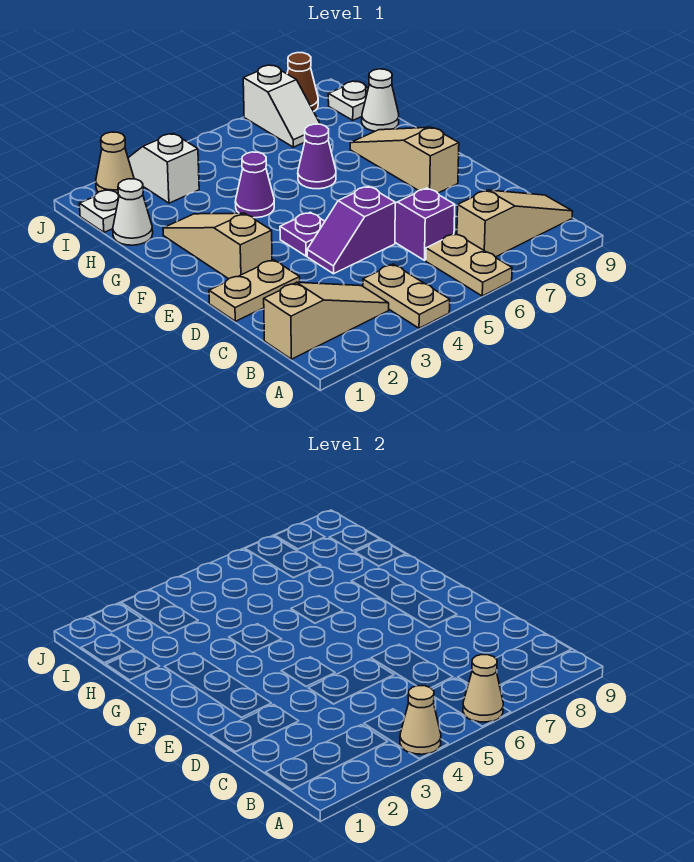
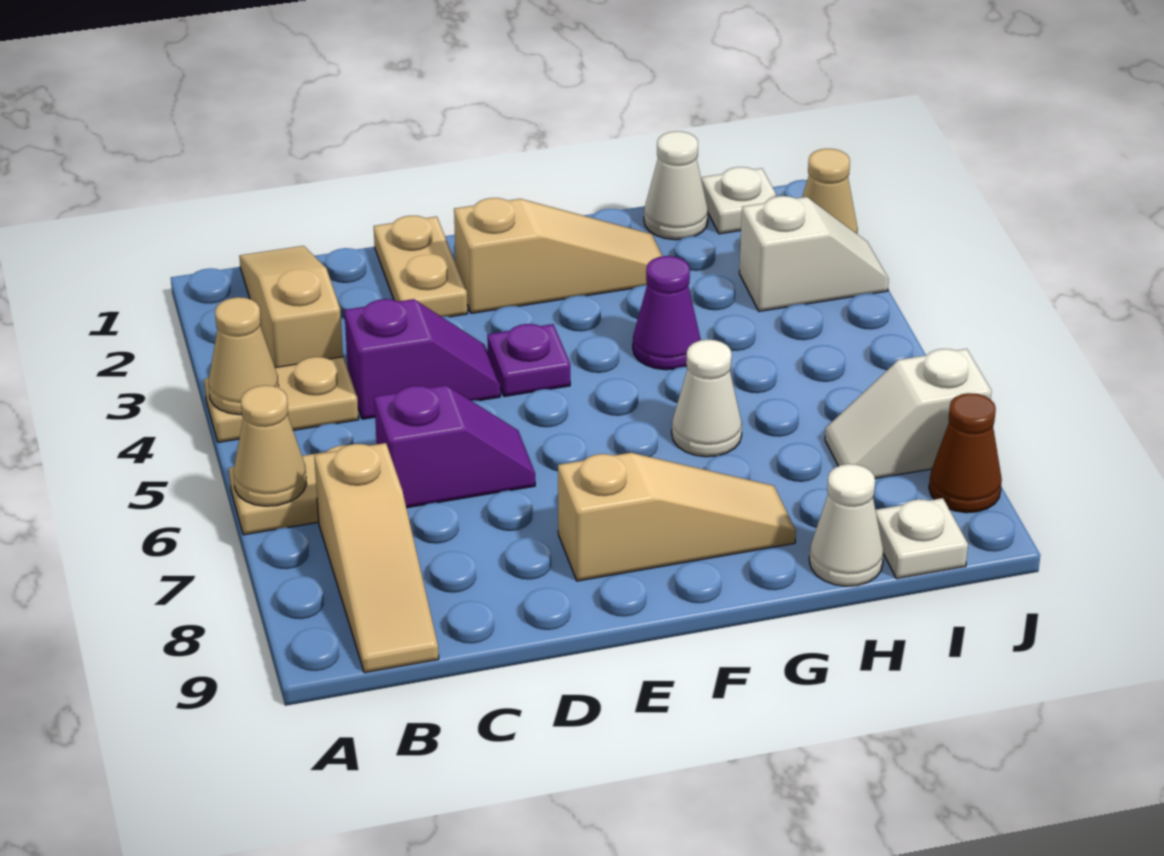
tan 1x3 slope [264,282,389,359] -> tan 1x3 slope turned to [239,246,343,367]
purple 1x2 slope [307,186,395,274] -> purple 1x2 slope turned to [344,299,500,419]
purple 1x1 cone [298,124,336,189] -> white 1x1 cone [672,340,742,457]

